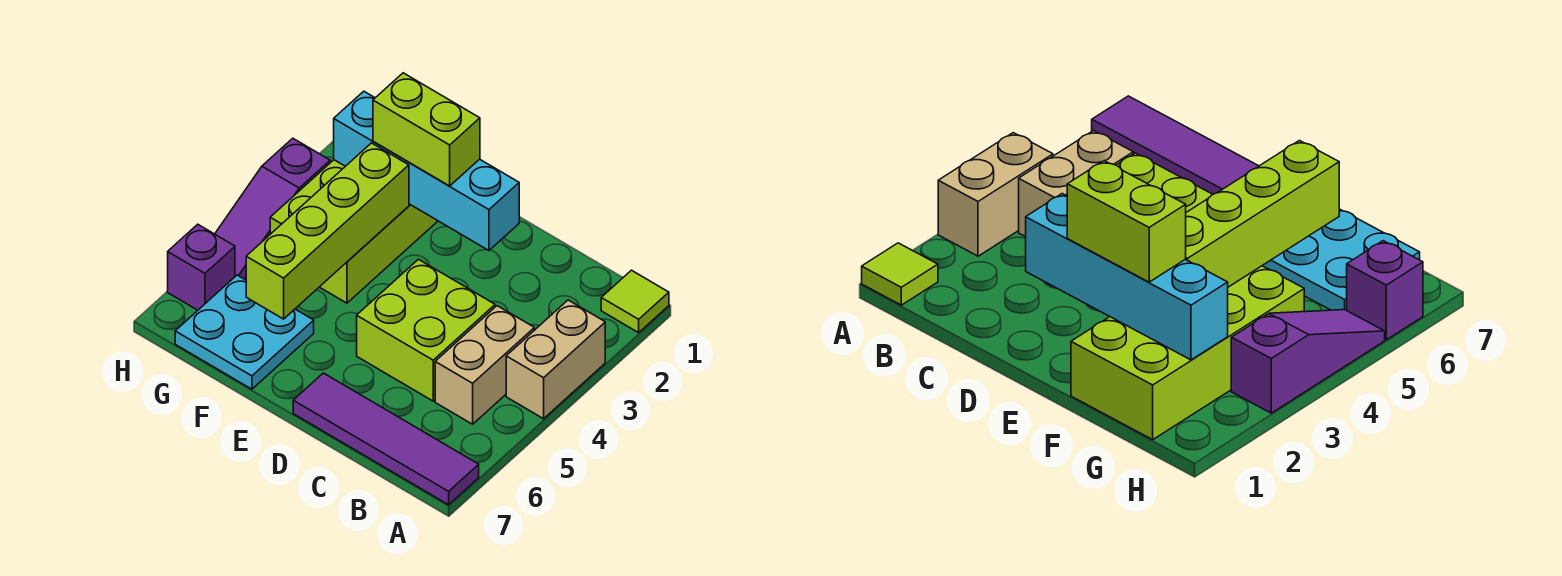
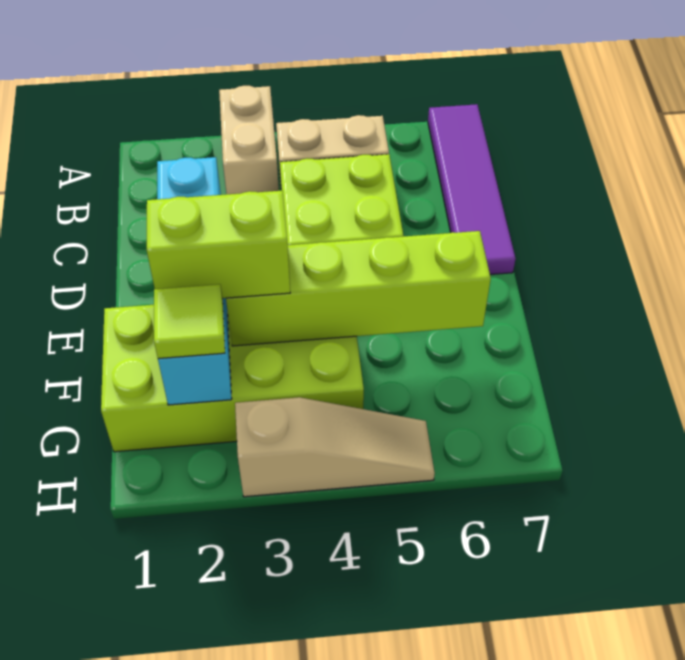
lime 1x1 tile [601,270,669,333] -> lime 1x1 tile moved to [154,284,225,359]
tan 1x2 brick [506,300,605,419] -> tan 1x2 brick turned to [219,86,279,194]
lime 1x2 brick [373,73,480,186] -> lime 1x2 brick turned to [147,191,290,298]
cyan 2x2 plate [175,275,314,389] -> none
purple 1x3 slope [215,138,330,279] -> tan 1x3 slope [235,397,435,497]
purple 1x1 brick [168,224,235,310] -> none

